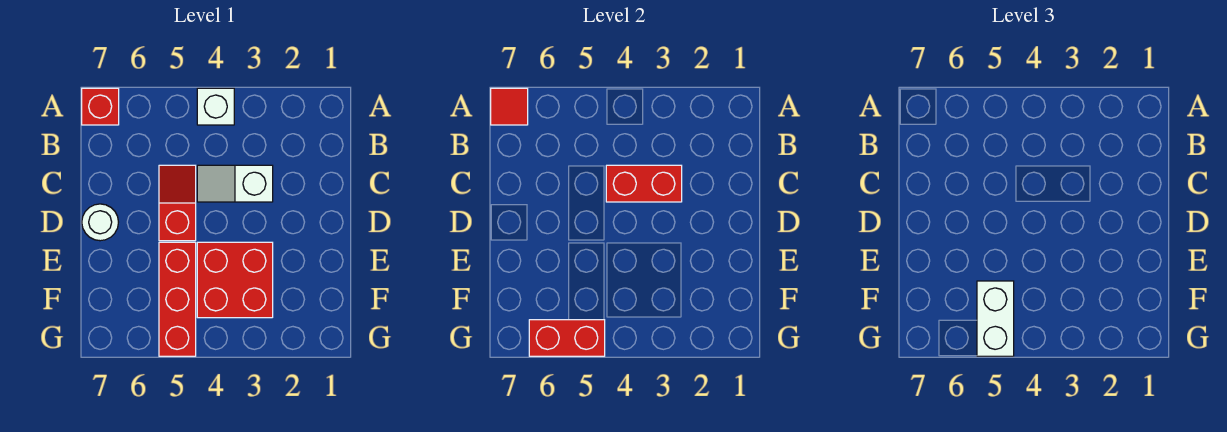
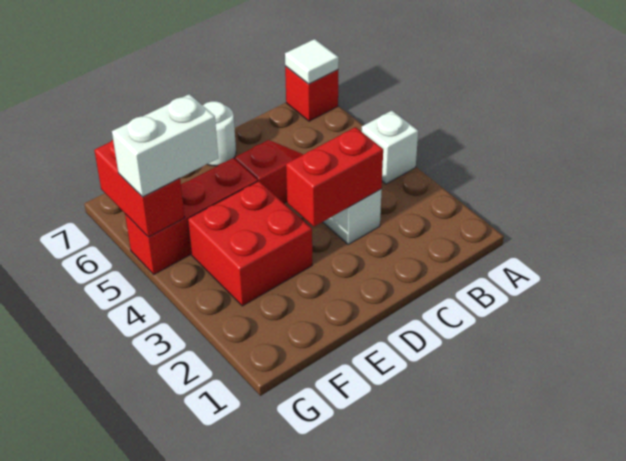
red 1x1 tile [491,88,528,125] -> white 1x1 tile [285,39,339,84]
red 1x2 brick [606,165,682,202] -> red 1x2 brick turned to [286,127,383,227]

